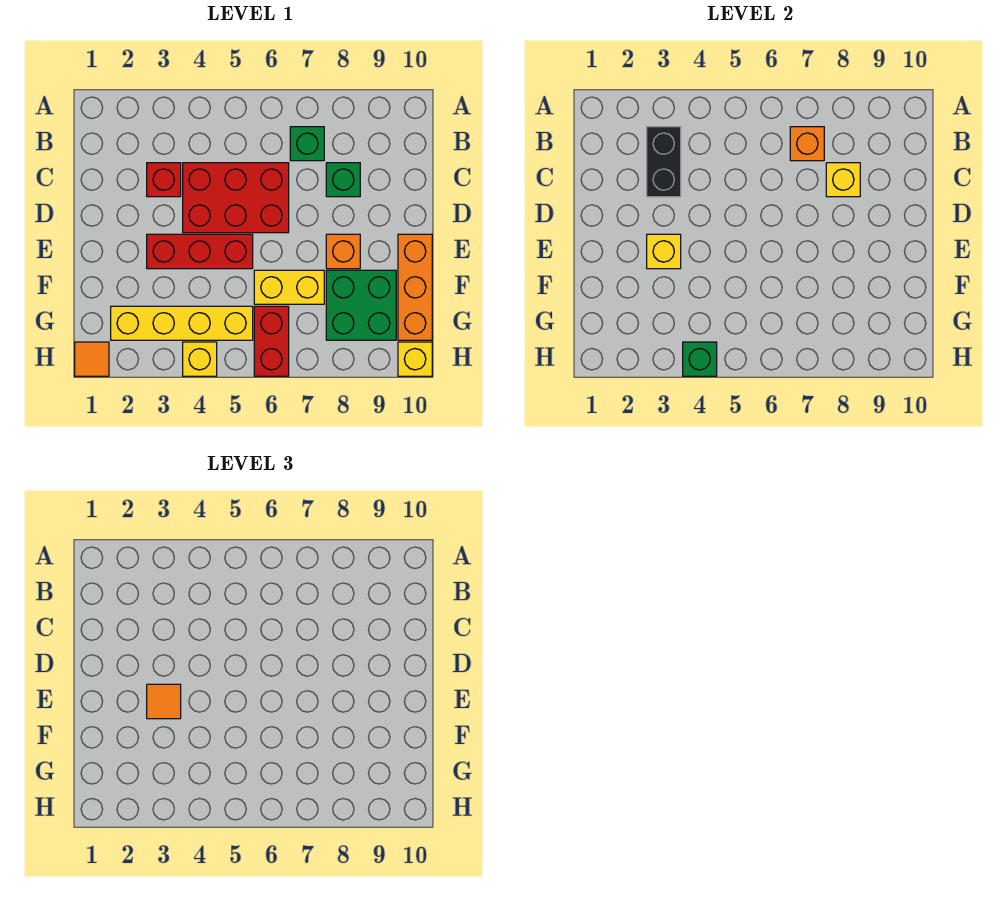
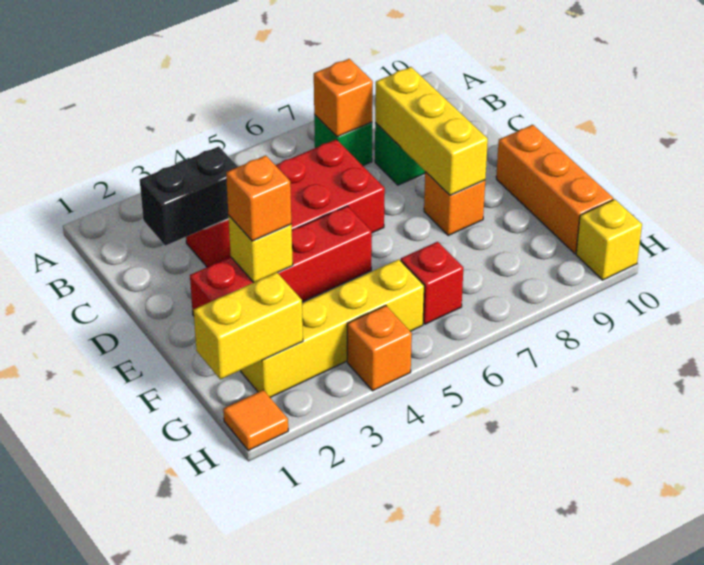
black 1x2 brick [647,127,681,197] -> black 1x2 brick turned to [140,147,238,246]
yellow 1x1 brick [826,163,860,197] -> yellow 1x3 brick [375,67,488,195]
red 1x3 brick [147,234,253,269] -> red 1x4 brick [190,206,372,316]
orange 1x1 tile [147,684,181,719] -> orange 1x1 brick [226,155,291,241]
yellow 1x2 brick [254,270,324,304] -> yellow 1x2 brick moved to [194,272,303,379]
green 2x2 brick [326,270,396,340] -> none
red 1x2 brick [254,306,289,376] -> red 1x1 brick [400,242,463,324]
yellow 1x1 brick [183,342,217,376] -> orange 1x1 brick [347,306,412,391]
green 1x1 brick [683,342,717,376] -> none

